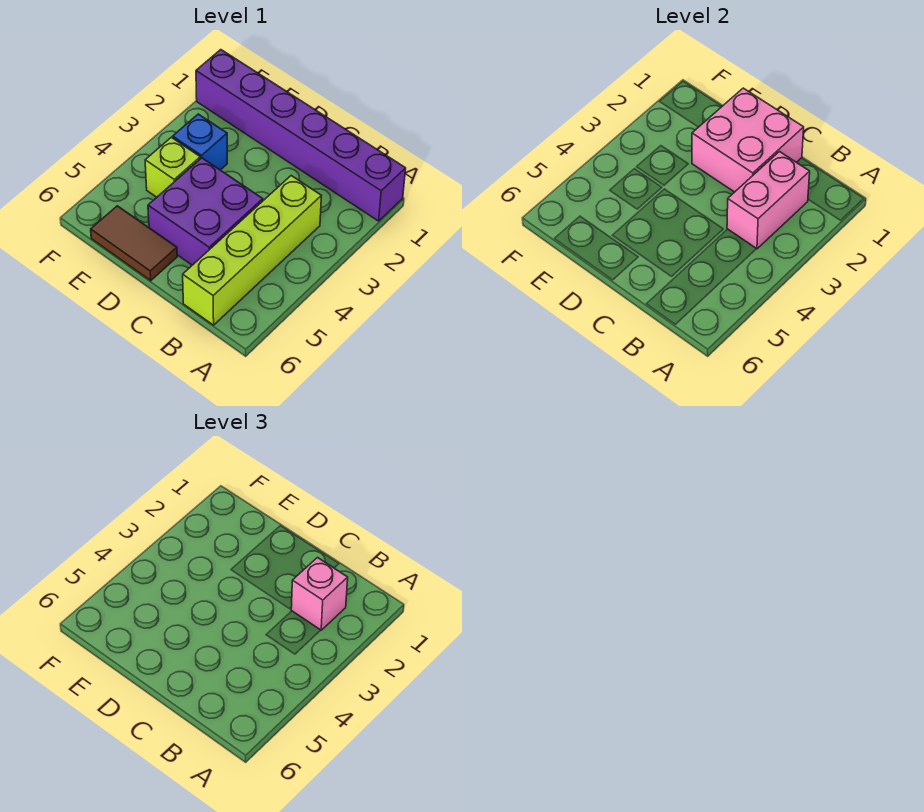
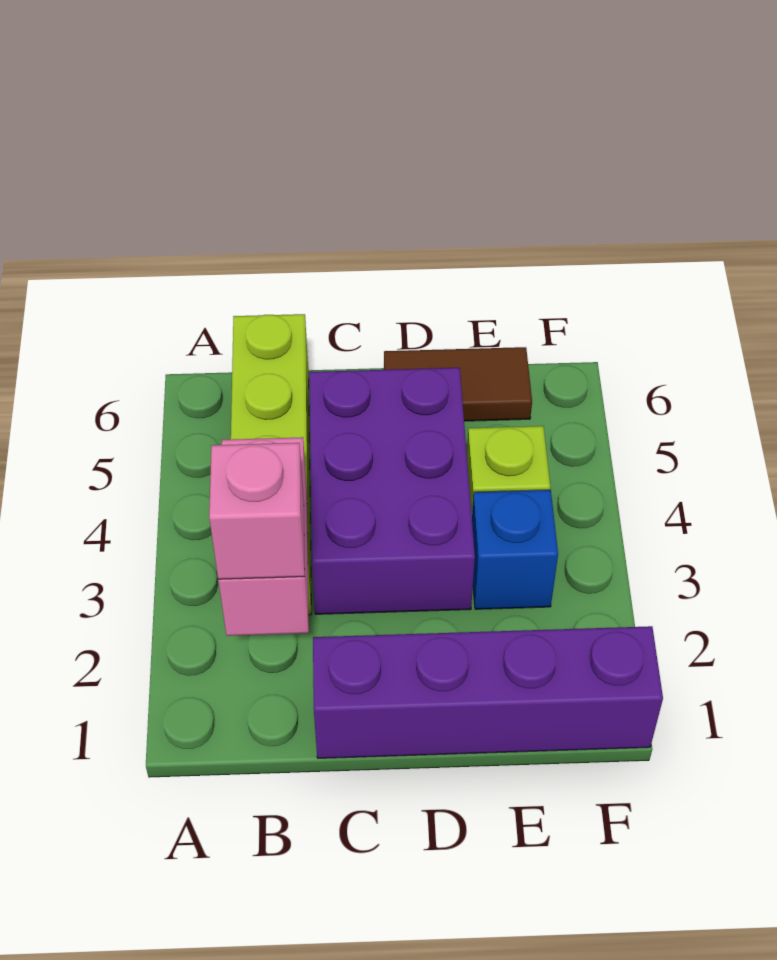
purple 1x6 brick [196,50,406,221] -> purple 1x4 brick [313,626,663,758]
pink 2x2 brick [692,88,804,192] -> none
purple 2x2 brick [148,158,263,265] -> purple 2x3 brick [309,368,475,614]

